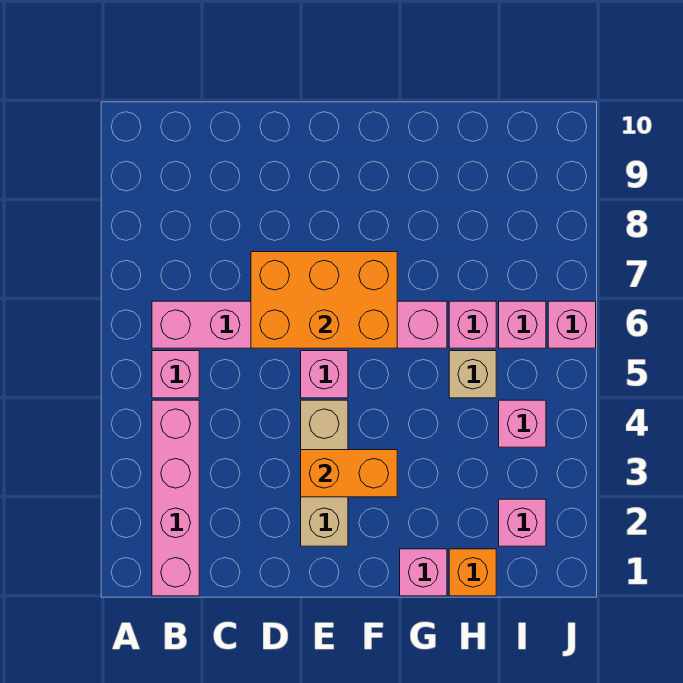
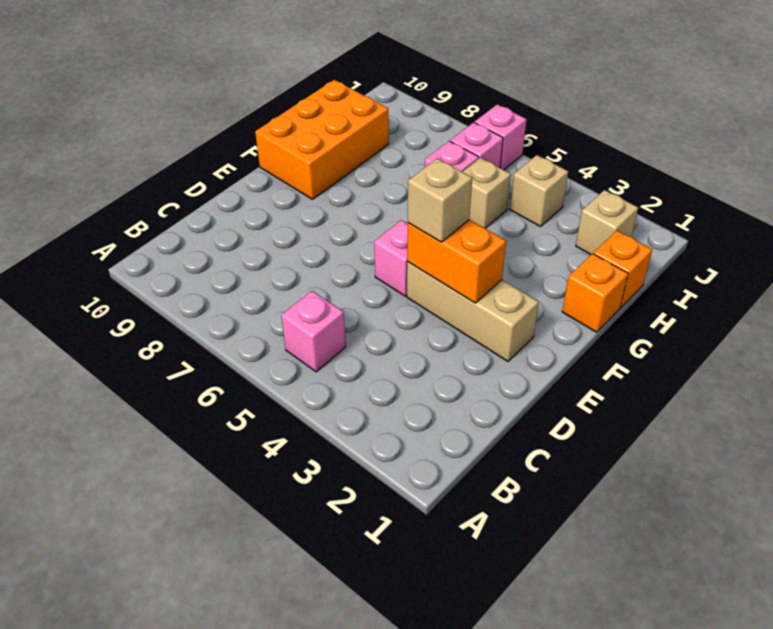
pink 1x4 brick [152,400,199,596] -> none
pink 1x6 brick [152,301,447,348] -> none
orange 2x3 brick [251,252,397,348] -> orange 2x3 brick moved to [255,80,389,199]
orange 1x2 brick [301,450,397,497] -> orange 1x2 brick turned to [407,220,506,303]
none -> tan 1x1 brick [408,158,472,242]
pink 1x1 brick [400,549,447,596] -> orange 1x1 brick [562,254,628,332]
pink 1x1 brick [499,499,546,546] -> tan 1x1 brick [576,190,638,254]
pink 1x1 brick [499,400,546,447] -> tan 1x1 brick [510,155,568,227]

